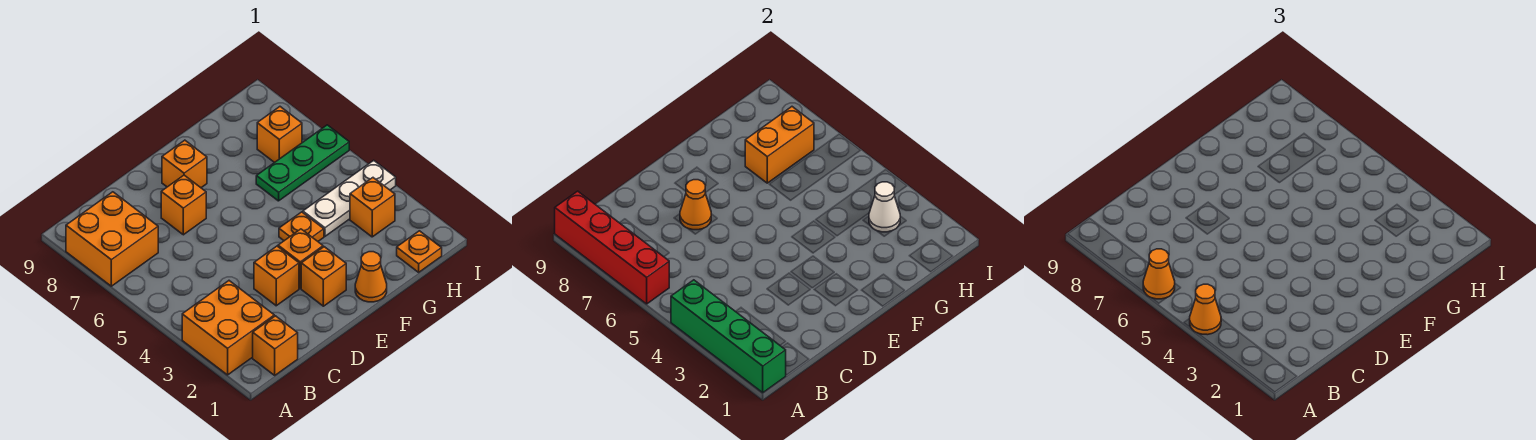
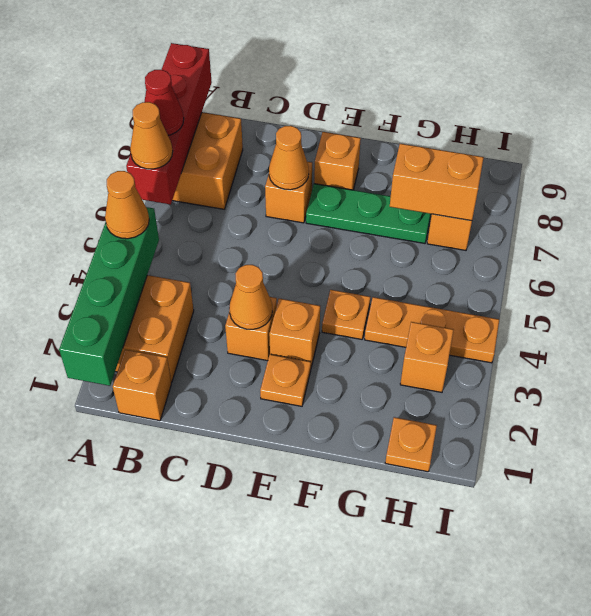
none -> red 1x1 cone [144,70,184,135]
orange 1x1 brick [301,247,346,306] -> orange 1x1 plate [260,354,311,406]
orange 1x1 cone [355,252,387,302] -> orange 1x1 cone moved to [229,265,272,329]
white 1x3 plate [303,160,396,236] -> orange 1x3 plate [365,297,499,363]
green 1x3 plate [256,125,349,201] -> green 1x3 plate moved to [306,184,431,244]
white 1x1 cone [869,182,900,232] -> none

